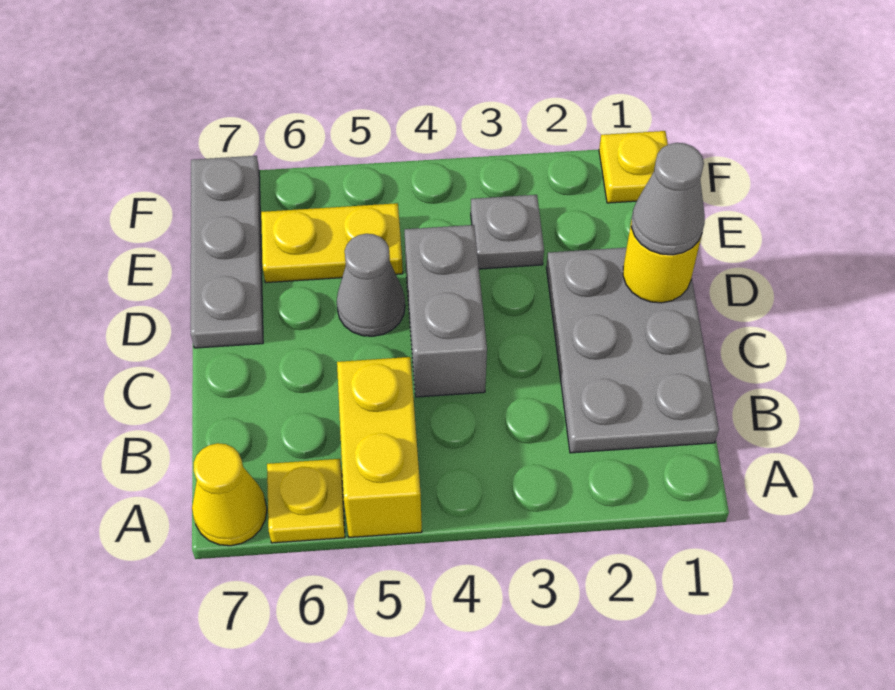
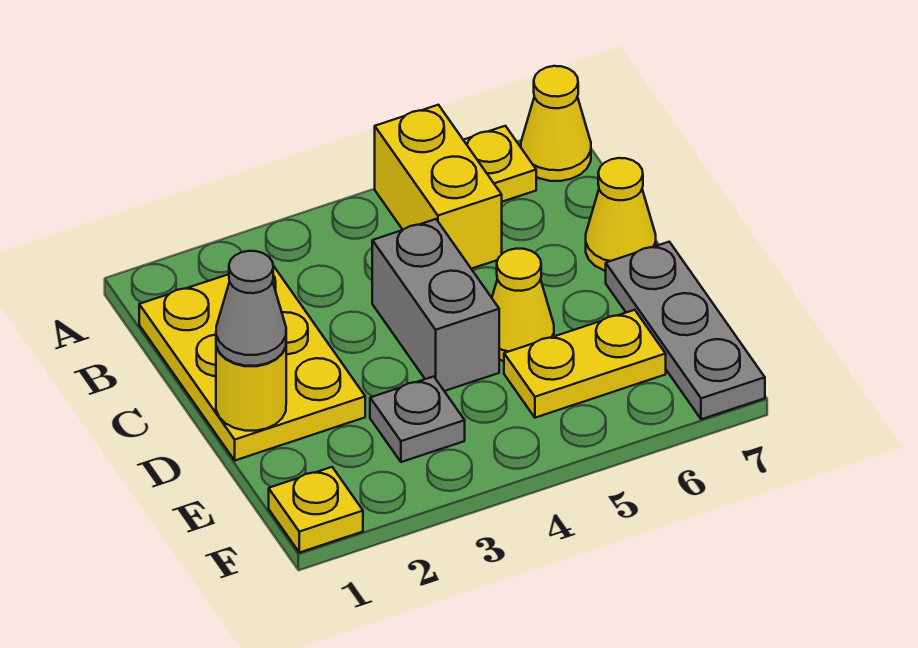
grey 2x3 plate [546,248,719,453] -> yellow 2x3 plate [139,266,365,460]
none -> yellow 1x1 cone [586,158,656,271]
grey 1x1 cone [337,234,405,336] -> yellow 1x1 cone [492,249,554,361]

